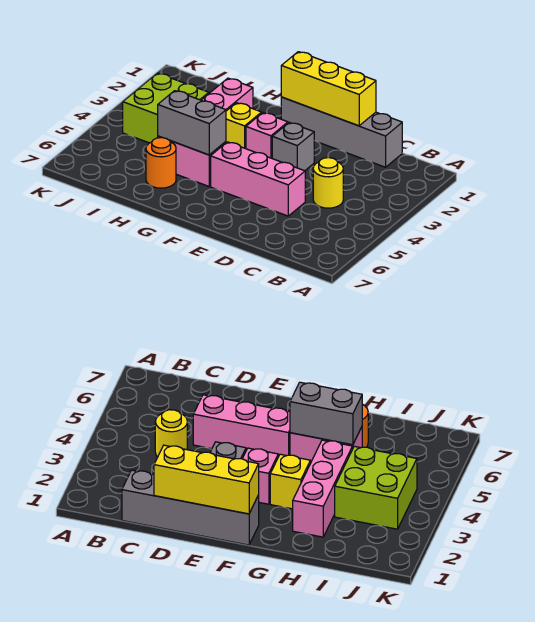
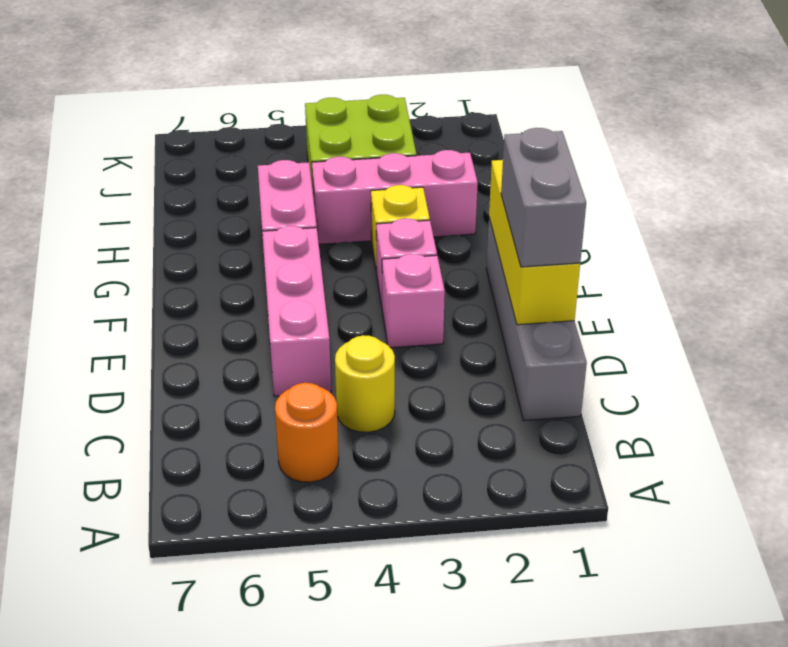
grey 1x1 brick [272,122,314,171] -> pink 1x1 brick [382,254,445,348]
grey 1x2 brick [158,91,226,155] -> grey 1x2 brick moved to [501,128,586,267]
orange 1x1 round brick [146,138,176,188] -> orange 1x1 round brick moved to [275,383,339,482]

